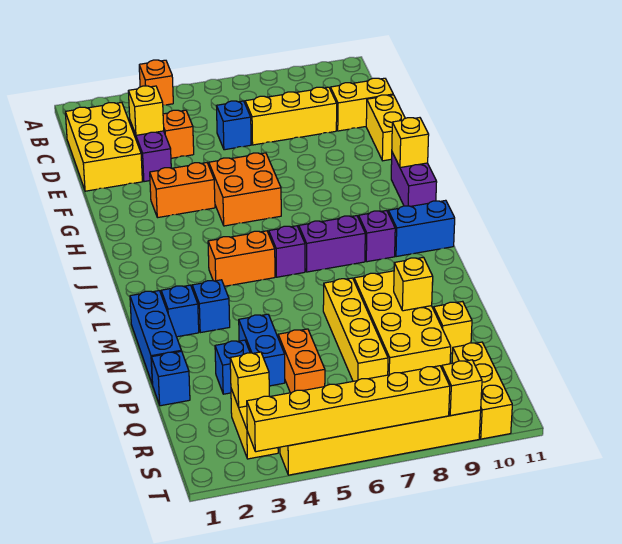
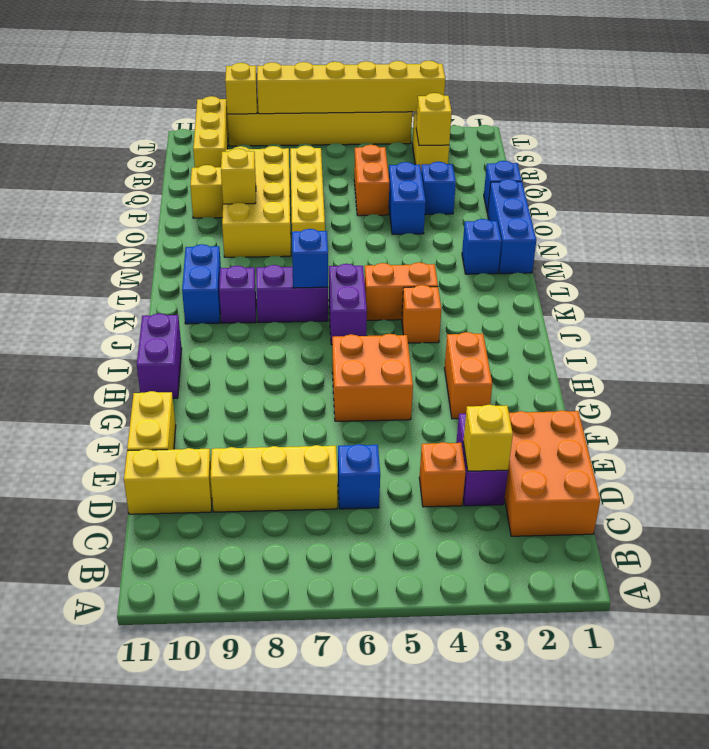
orange 1x1 brick [139,60,173,105] -> orange 1x1 brick moved to [402,285,441,343]
yellow 2x3 brick [65,103,142,191] -> orange 2x3 brick [505,410,600,536]
orange 1x2 brick [150,163,215,218] -> orange 1x2 brick turned to [444,332,492,419]
yellow 1x1 brick [392,118,429,168] -> none
purple 1x1 brick [268,226,305,277] -> purple 1x2 brick [329,264,367,345]
blue 1x2 brick [388,200,455,257] -> blue 1x2 brick turned to [182,244,221,324]
blue 1x1 brick [192,280,230,333] -> blue 1x1 brick moved to [292,229,328,288]

